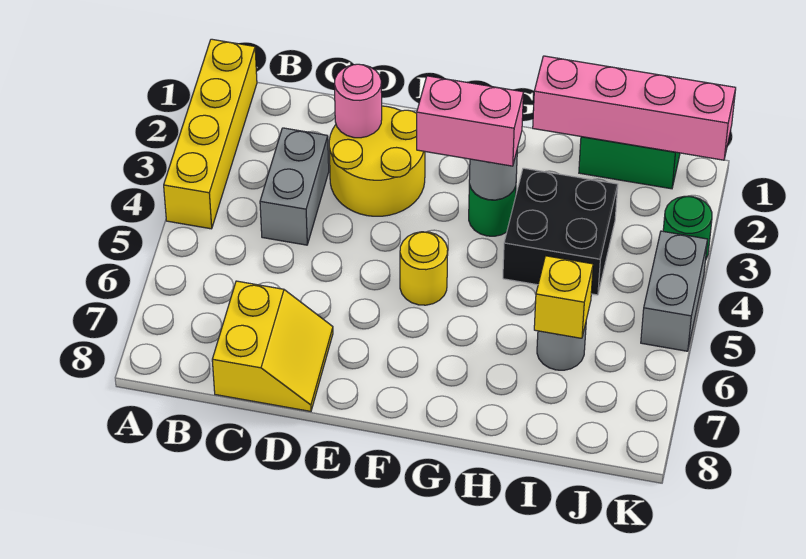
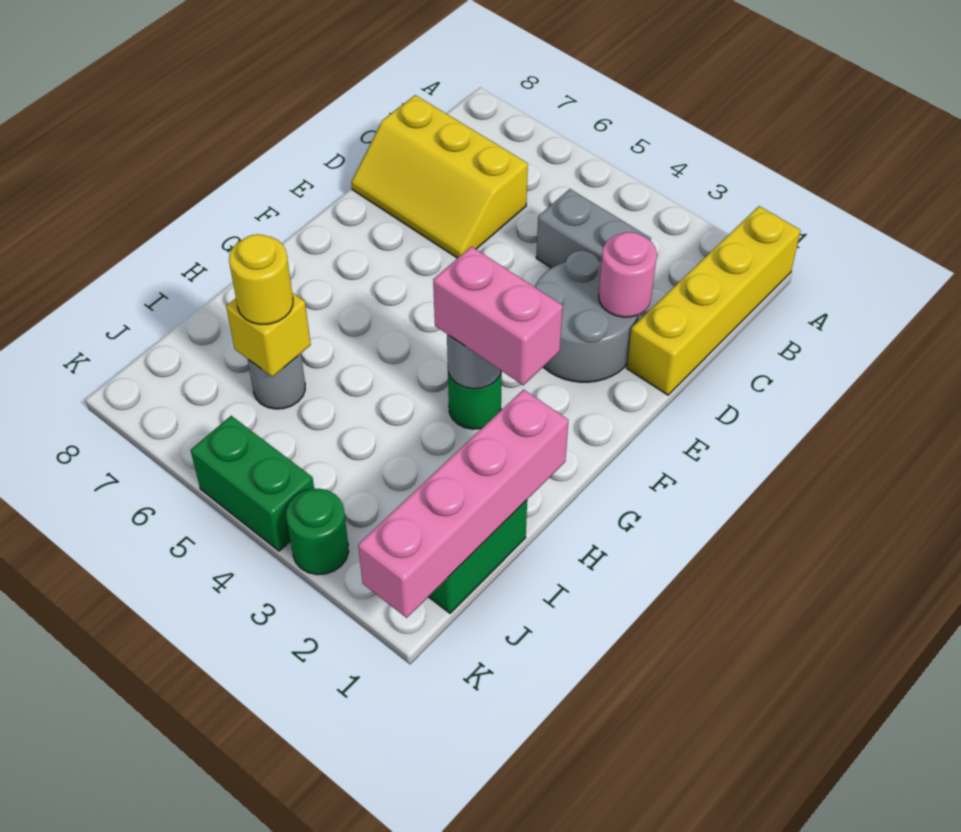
yellow 1x4 brick [164,39,257,229] -> yellow 1x4 brick turned to [627,206,801,395]
yellow 2x2 slope [212,281,333,411] -> yellow 2x3 slope [351,95,528,258]
yellow 2x2 round brick [329,106,425,216] -> grey 2x2 round brick [534,251,638,382]
pink 1x2 brick [417,76,523,166] -> pink 1x2 brick turned to [433,247,563,385]
yellow 1x1 round brick [400,232,448,305] -> yellow 1x1 round brick moved to [229,234,293,325]
black 2x2 brick [503,168,618,295] -> none
grey 1x2 brick [641,231,708,351] -> green 1x2 brick [191,416,314,551]

